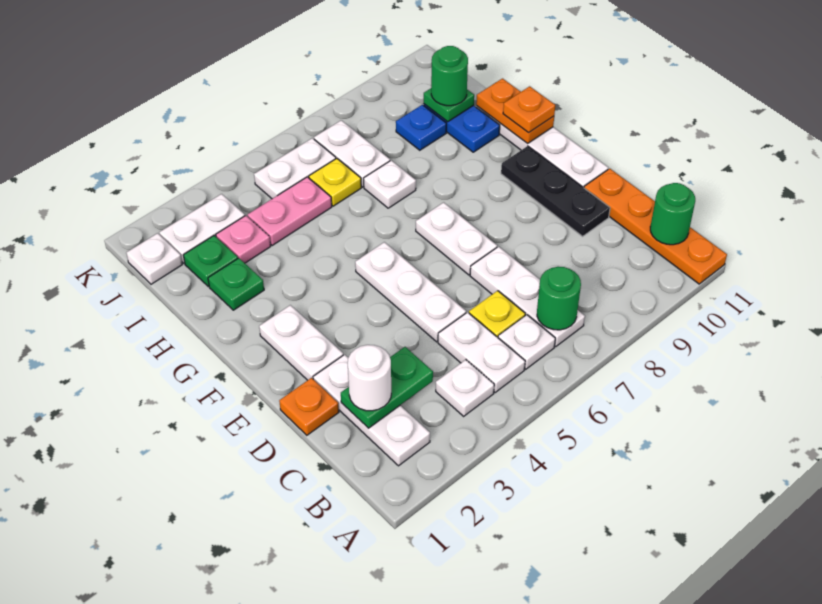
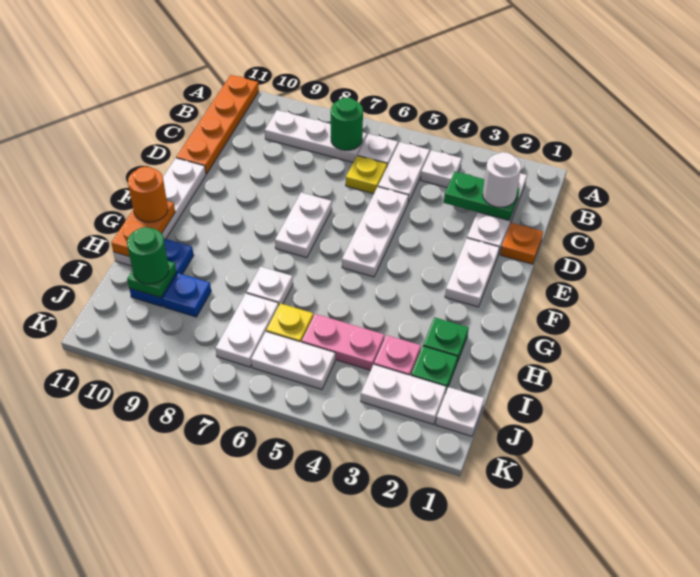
white 1x3 plate [470,247,585,347] -> white 1x3 plate turned to [265,110,367,162]
green 1x1 round brick [650,183,695,245] -> none
black 1x3 plate [501,146,610,236] -> none
orange 1x1 plate [503,86,555,133] -> orange 1x1 round brick [128,167,168,222]

